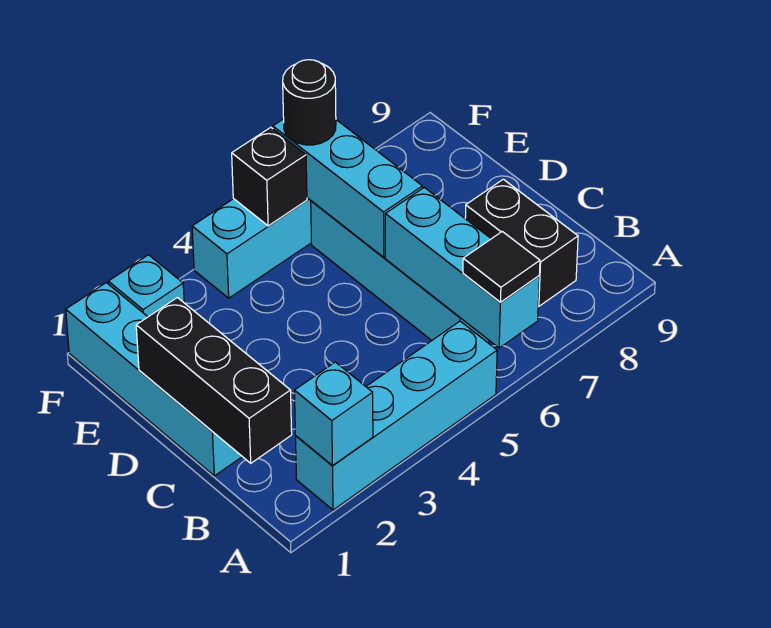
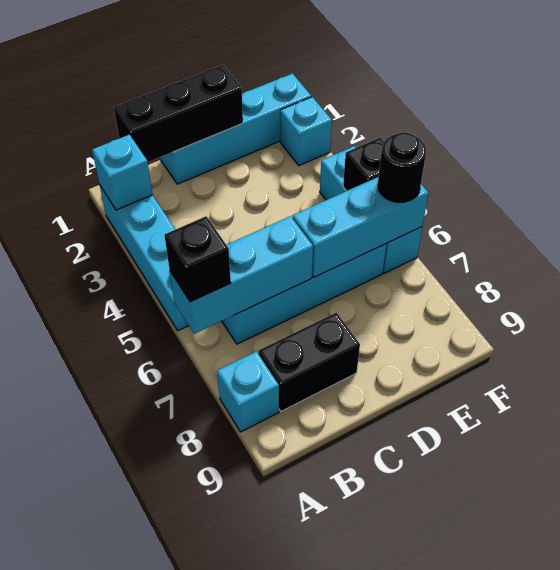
black 1x1 tile [463,232,540,302] -> black 1x1 brick [164,216,231,302]
none -> cyan 1x1 brick [217,351,279,432]

